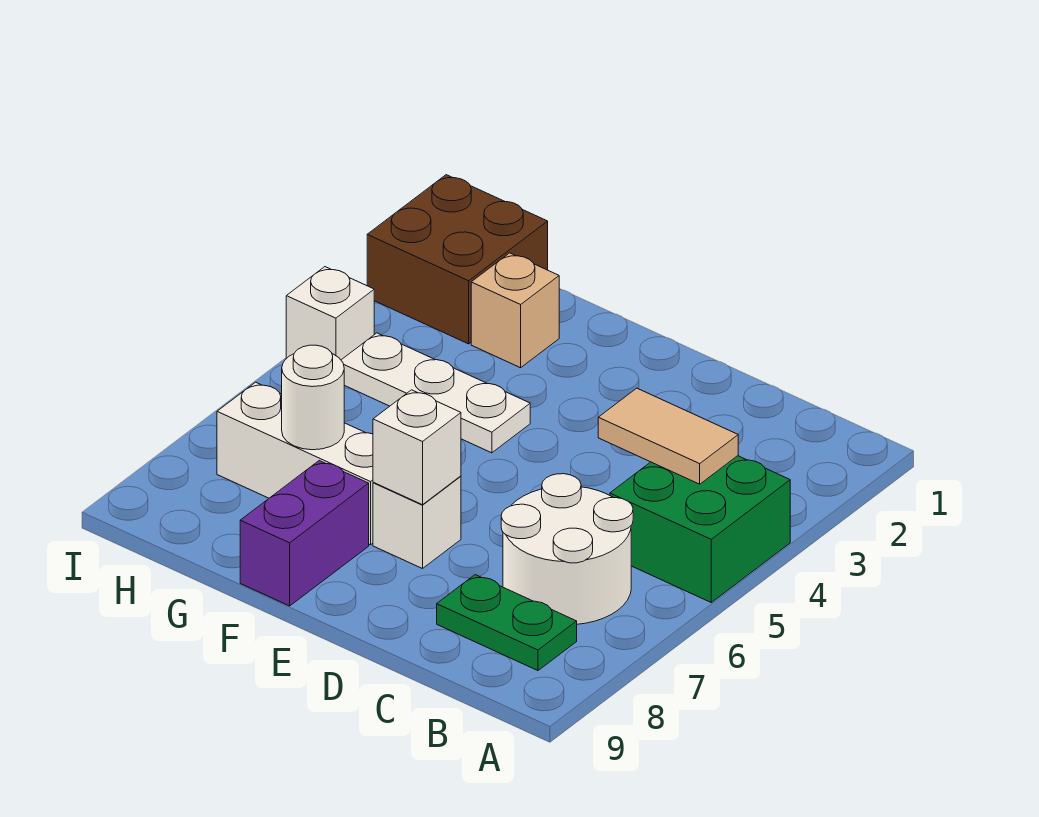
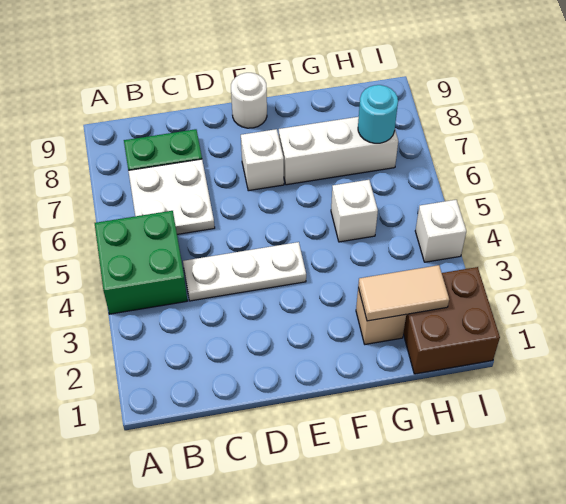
tan 1x2 tile [598,388,738,484] -> tan 1x2 tile moved to [358,265,449,321]
white 2x2 round brick [501,474,633,624] -> white 2x2 plate [128,159,215,234]
white 1x1 brick [373,390,461,505] -> white 1x1 brick moved to [331,180,378,242]
white 1x3 plate [341,333,530,453] -> white 1x3 plate moved to [183,242,306,301]
purple 1x2 brick [240,461,369,606] -> none
white 1x1 round brick [282,345,344,450] -> white 1x1 round brick moved to [231,73,267,128]
none -> cyan 1x1 round brick [358,85,398,143]

